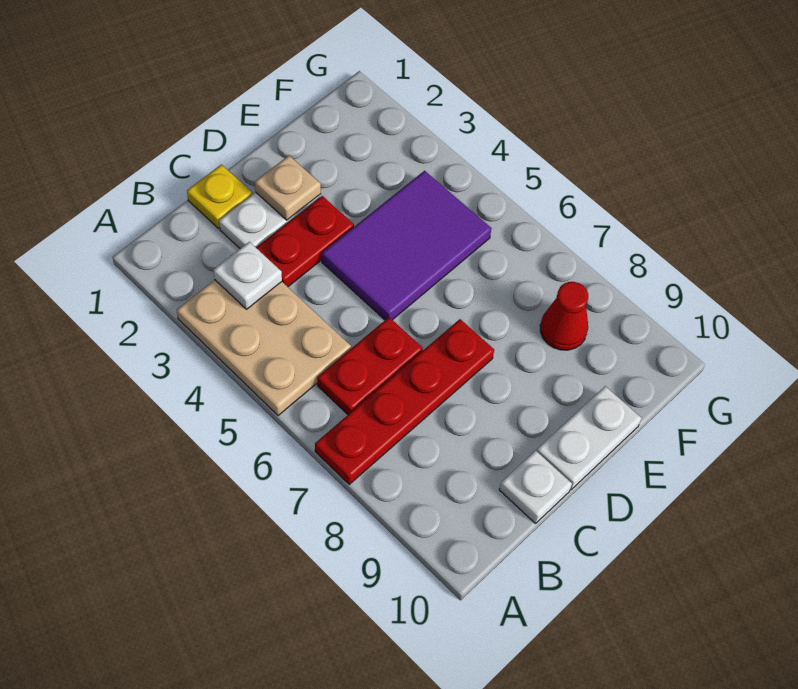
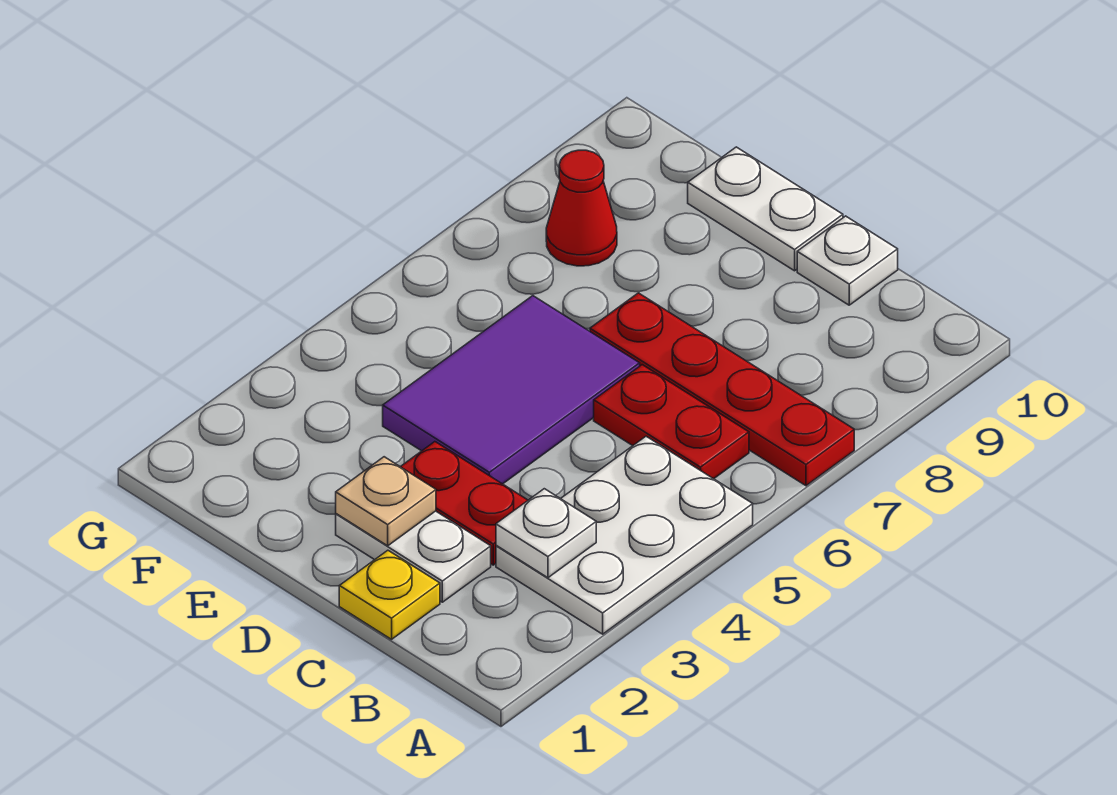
tan 2x3 plate [177,280,351,416] -> white 2x3 plate [496,436,753,634]
purple 2x3 tile [322,171,491,320] -> purple 2x3 tile turned to [383,296,640,484]

